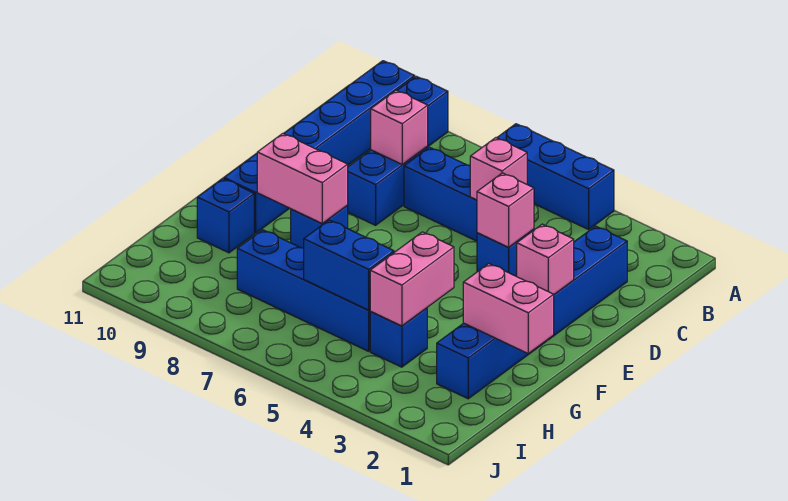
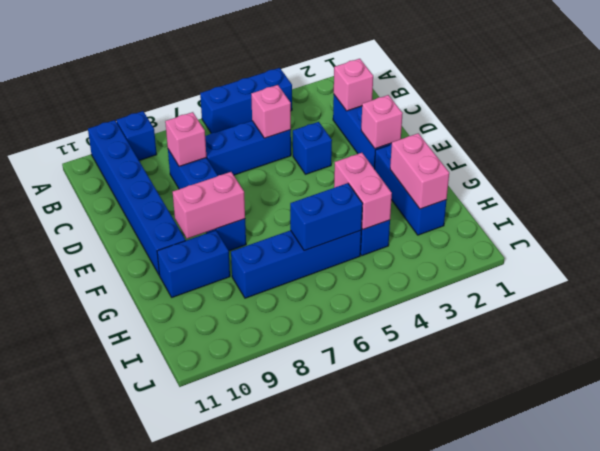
pink 1x1 brick [477,173,534,247] -> pink 1x1 brick moved to [334,59,373,111]
pink 1x2 brick [463,264,554,353] -> pink 1x2 brick turned to [390,133,449,209]
blue 1x1 brick [197,179,254,253] -> blue 1x2 brick [157,230,230,297]

